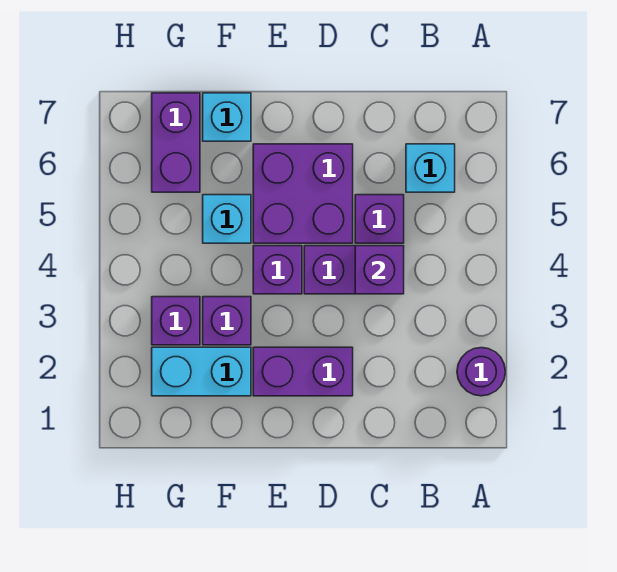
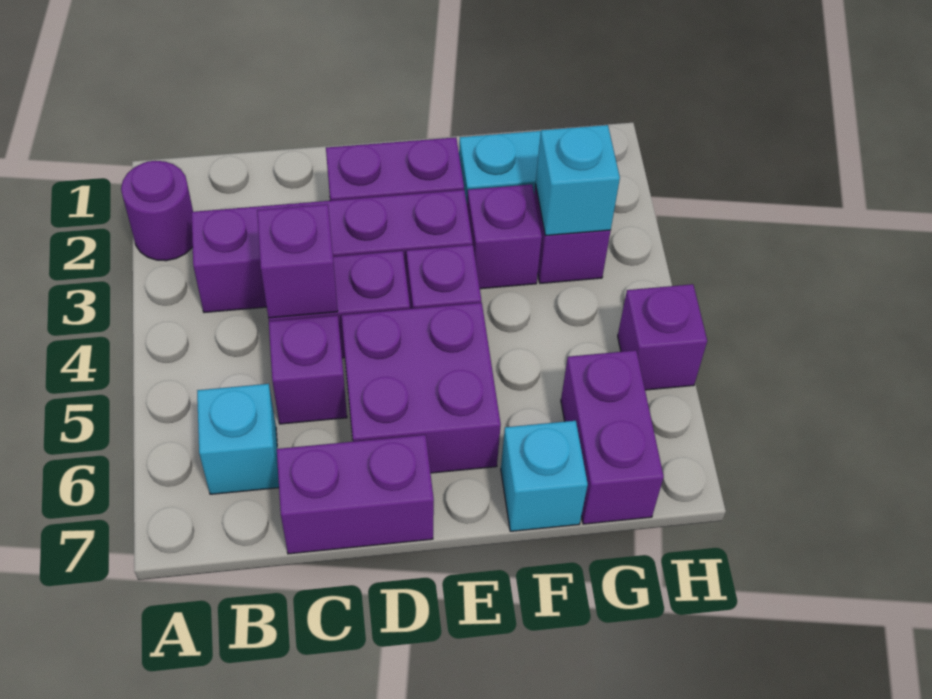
none -> purple 1x4 brick [192,190,473,313]
none -> purple 1x2 brick [277,435,434,554]
cyan 1x1 brick [203,195,251,243] -> cyan 1x1 brick moved to [536,125,620,235]
none -> purple 1x1 brick [618,284,707,390]

